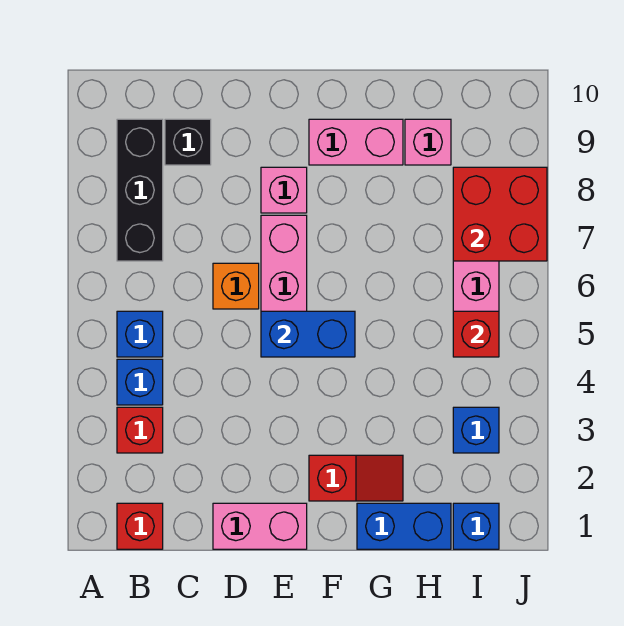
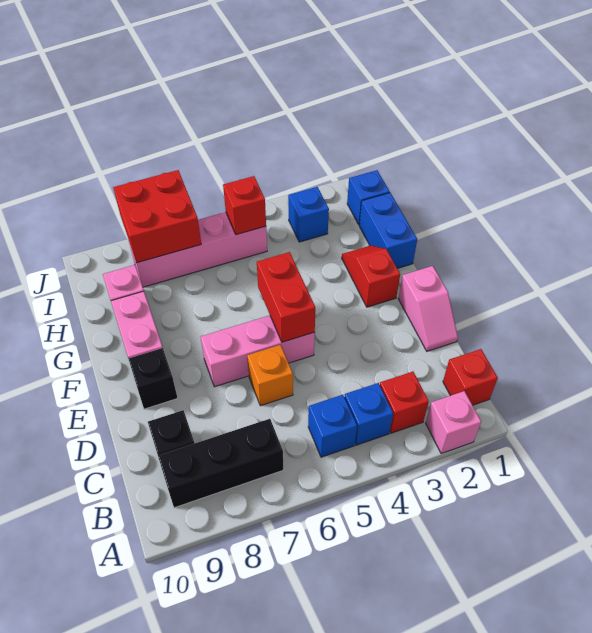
pink 1x2 brick [213,503,307,549] -> pink 1x2 slope [398,266,458,351]
blue 1x2 brick [261,311,355,357] -> red 1x2 brick [257,252,315,342]
pink 1x1 brick [261,167,307,213] -> pink 1x1 brick moved to [426,391,481,454]
none -> black 1x1 brick [128,348,177,409]

